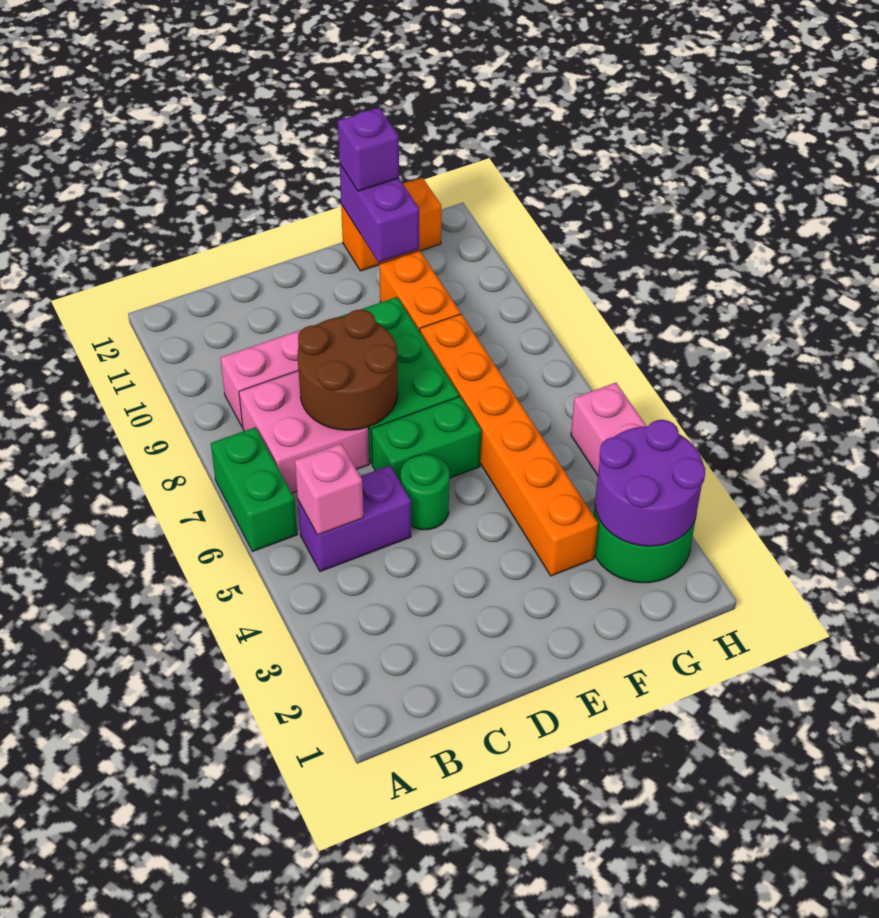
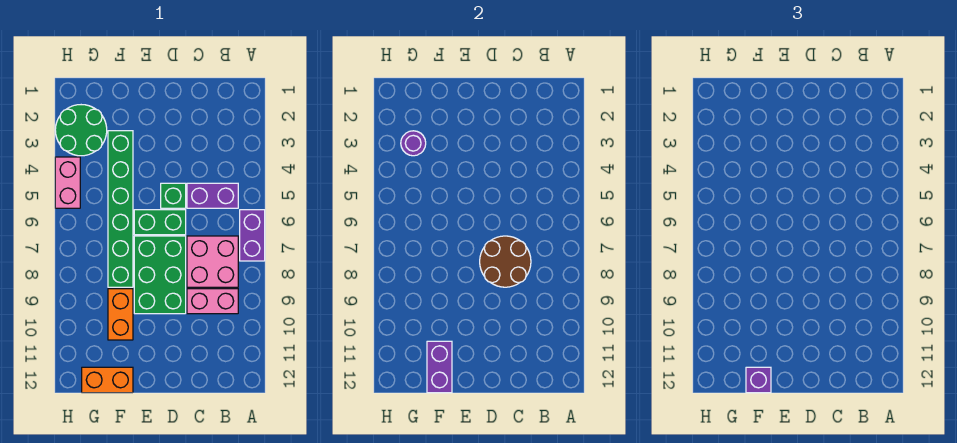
green 1x2 brick [211,427,297,552] -> purple 1x2 brick [240,210,265,261]
pink 1x1 brick [295,444,363,535] -> none
green 1x1 round brick [401,455,449,530] -> green 1x1 brick [161,183,186,208]
orange 1x6 brick [420,314,598,576] -> green 1x6 brick [108,131,133,287]
purple 2x2 round brick [595,420,705,546] -> purple 1x1 round brick [401,131,426,156]

